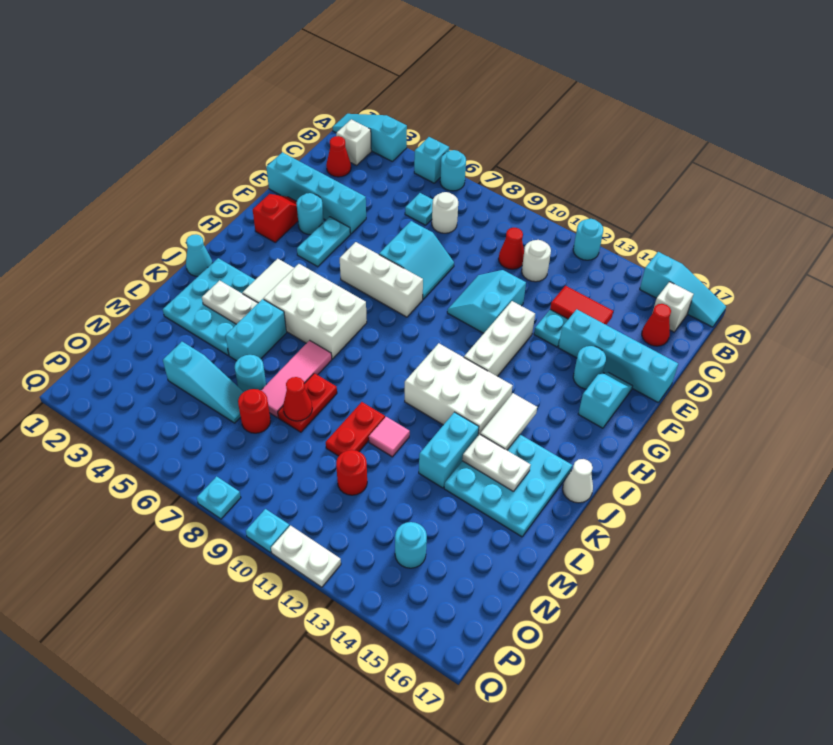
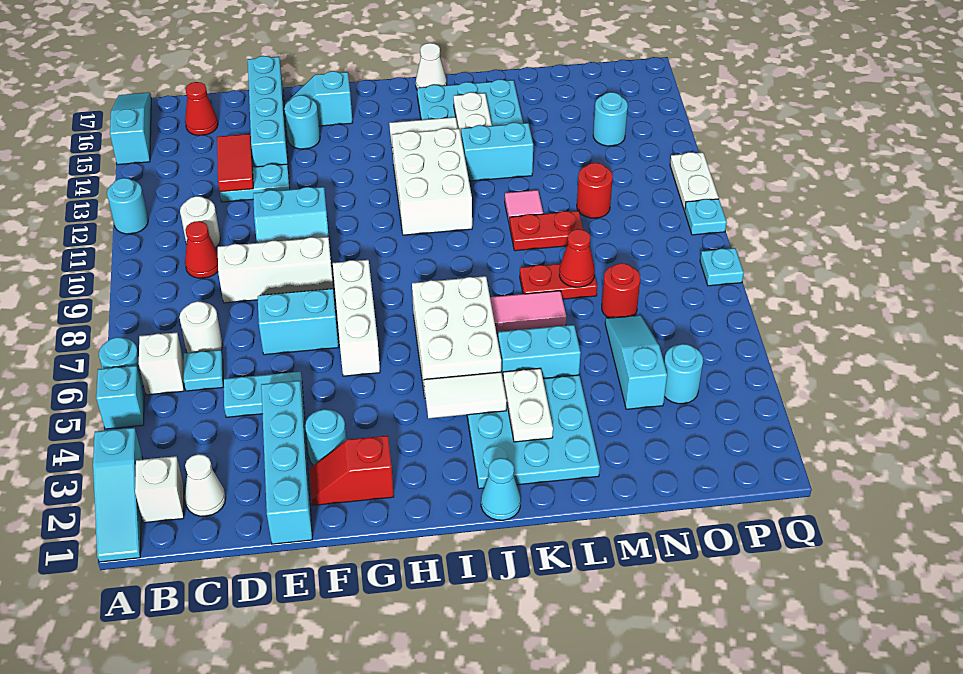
white 1x1 brick [653,282,693,332] -> white 1x1 brick moved to [139,332,184,395]
red 1x1 cone [326,136,351,177] -> white 1x1 cone [185,454,226,516]
cyan 1x2 plate [297,217,350,267] -> cyan 1x2 plate moved to [223,372,304,417]
white 1x3 brick [464,301,535,376] -> white 1x3 brick moved to [218,237,333,303]
pink 1x3 tile [261,340,332,417] -> pink 1x2 tile [490,291,566,333]
cyan 1x1 round brick [235,355,266,392] -> cyan 1x1 round brick moved to [664,344,703,404]

